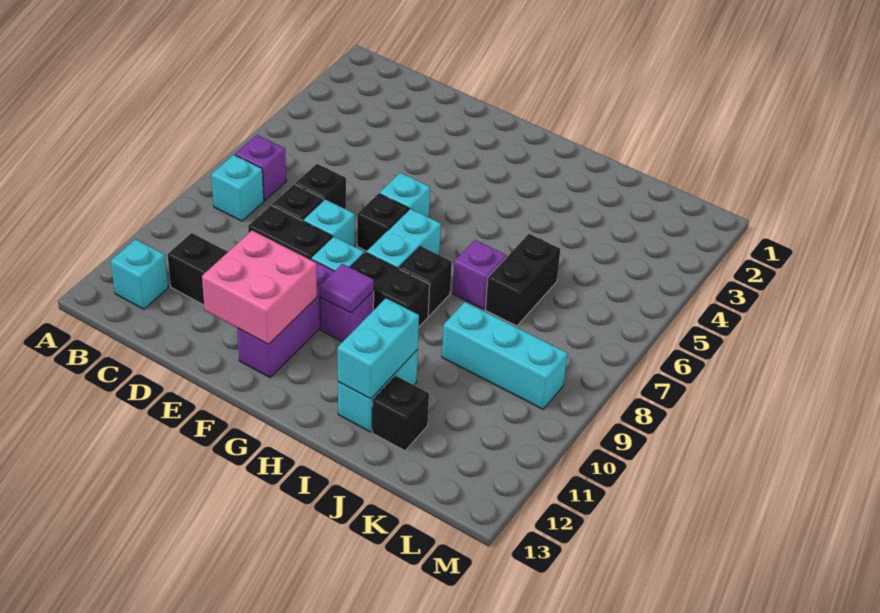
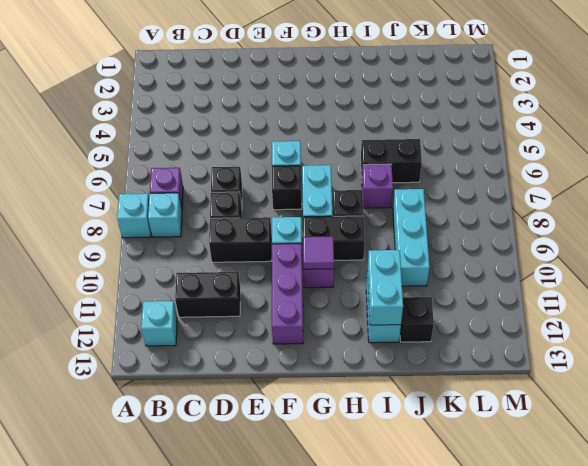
cyan 1x1 brick [303,199,355,247] -> cyan 1x1 brick moved to [117,193,151,238]
pink 2x2 brick [202,231,317,344] -> none
black 1x2 brick [485,234,561,326] -> black 1x2 brick turned to [361,139,422,183]
cyan 1x3 brick [442,302,567,409] -> cyan 1x3 brick turned to [393,189,430,286]

